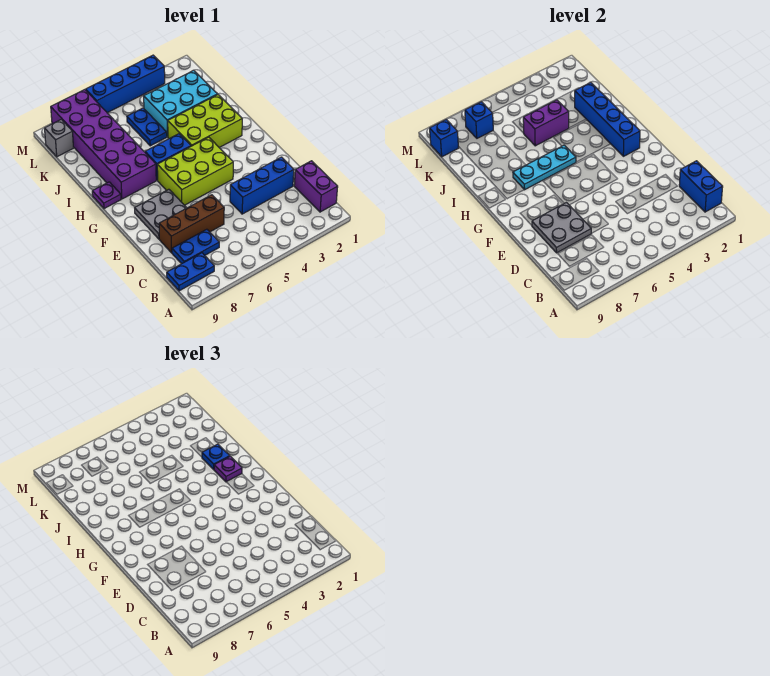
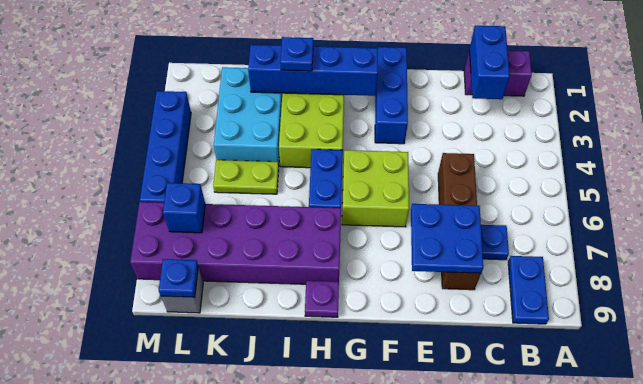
blue 1x2 brick [679,161,723,212] -> blue 1x2 brick turned to [469,26,510,99]
blue 1x2 plate [172,229,219,264] -> blue 1x1 plate [481,225,509,260]
blue 1x3 brick [230,157,294,214] -> blue 1x3 brick moved to [375,47,408,144]
brown 1x3 brick [159,195,224,253] -> brown 1x4 brick [438,153,481,290]
grey 2x2 plate [532,203,591,253] -> blue 2x2 plate [411,204,483,273]
grey 2x2 plate [135,189,186,239] -> none
lime 2x3 brick [157,137,233,205] -> lime 2x2 brick [342,150,409,227]
purple 1x1 plate [214,456,242,482] -> none
cyan 1x3 plate [513,145,576,190] -> none
purple 1x2 brick [523,100,569,146] -> none
blue 1x2 plate [127,108,167,146] -> lime 1x2 plate [213,160,279,194]
blue 1x1 brick [430,119,458,157] -> blue 1x1 plate [159,259,198,297]

